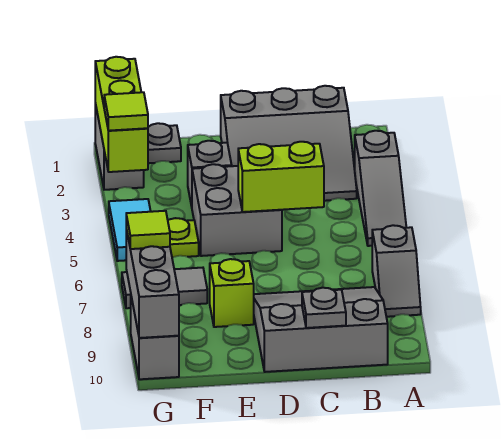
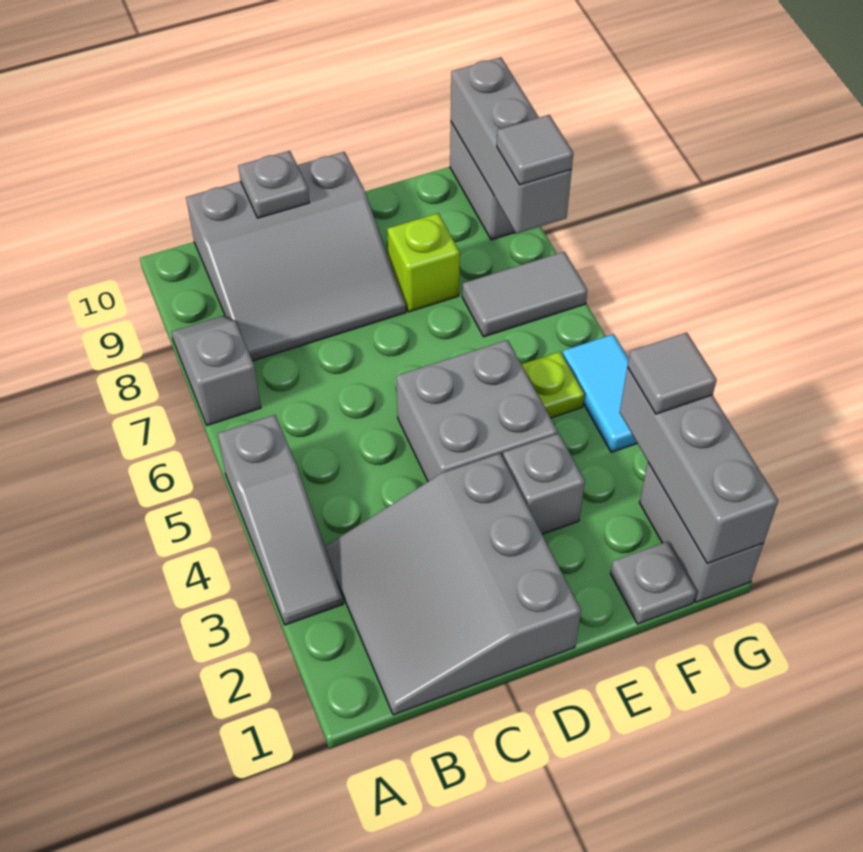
grey 1x3 slope [355,131,406,246] -> grey 1x3 slope turned to [218,415,343,625]
grey 3x3 slope [221,86,357,201] -> grey 3x3 slope turned to [325,454,581,715]
lime 1x2 brick [238,142,324,212] -> none
lime 1x3 brick [95,57,148,172] -> grey 1x3 brick [620,367,778,564]
lime 1x1 tile [104,92,148,131] -> grey 1x1 tile [627,332,717,414]
lime 1x1 tile [126,211,170,249] -> grey 1x1 tile [497,115,573,185]

